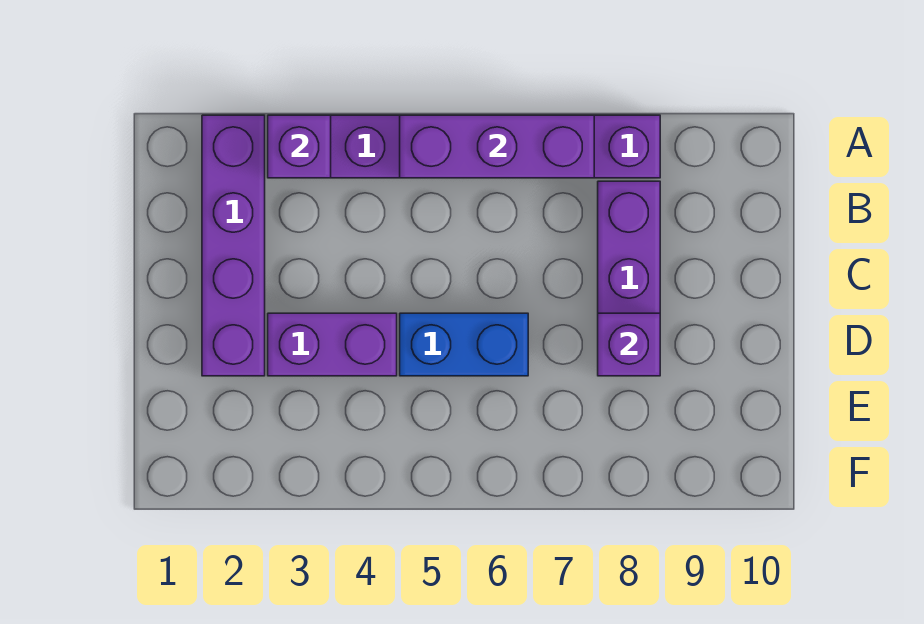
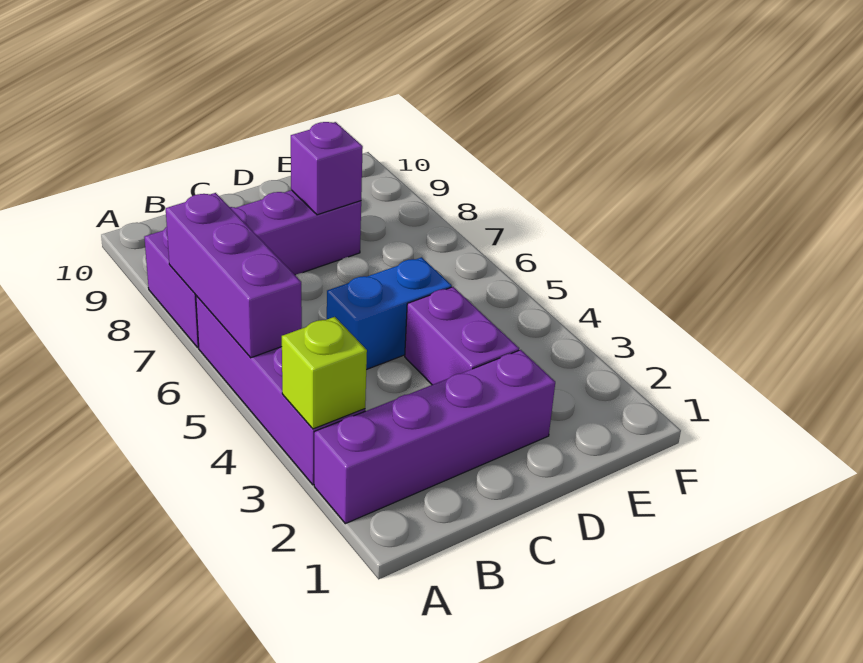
purple 1x1 brick [268,115,331,178] -> lime 1x1 brick [282,317,367,429]
blue 1x2 brick [400,313,528,376] -> blue 1x2 brick turned to [327,257,452,370]

